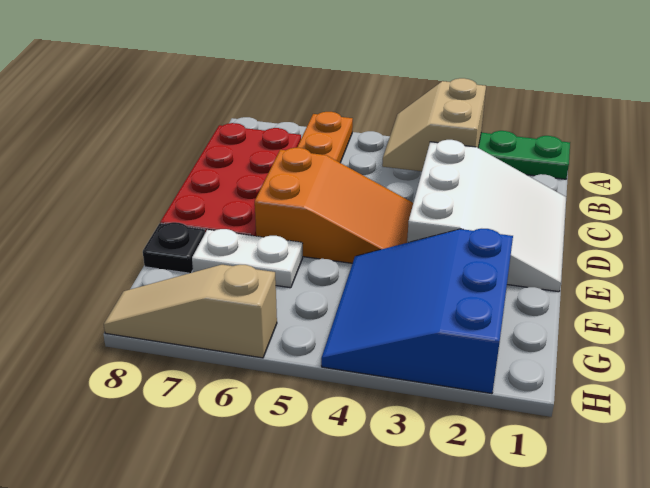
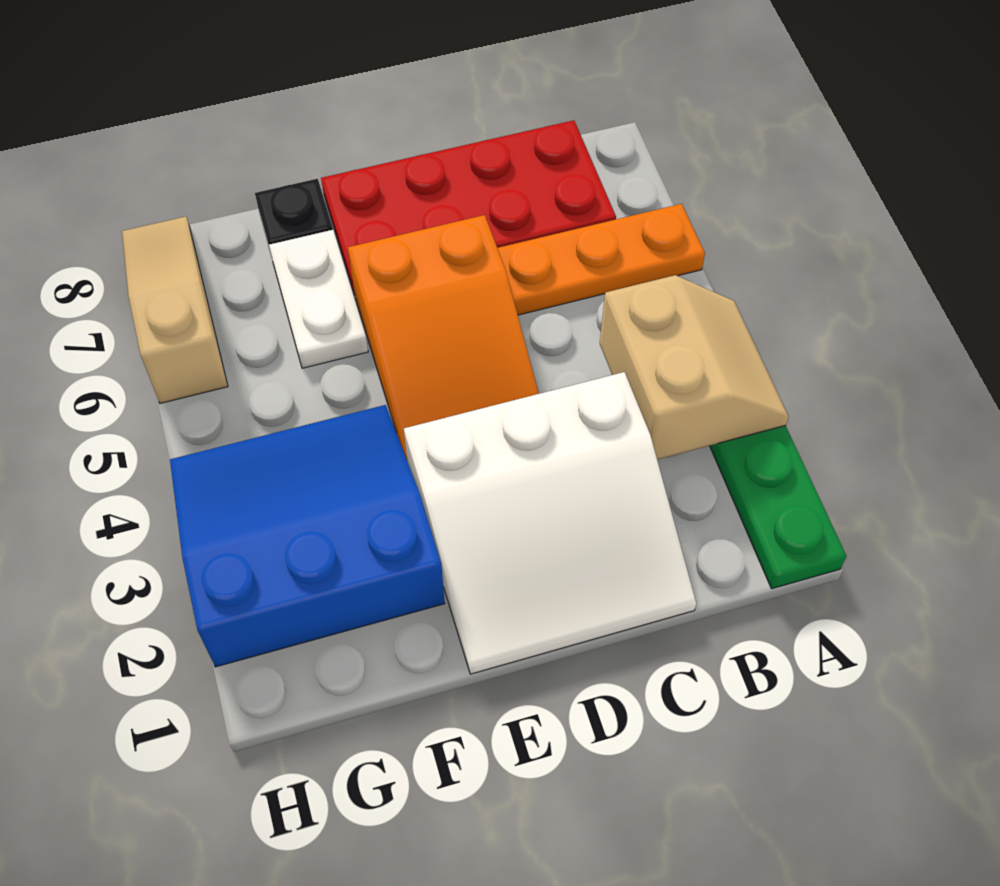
tan 2x2 slope [382,78,486,171] -> tan 2x2 slope turned to [600,275,789,460]

